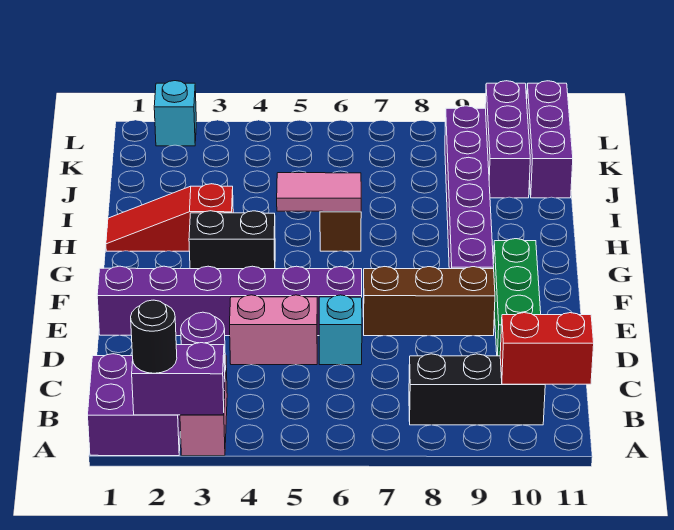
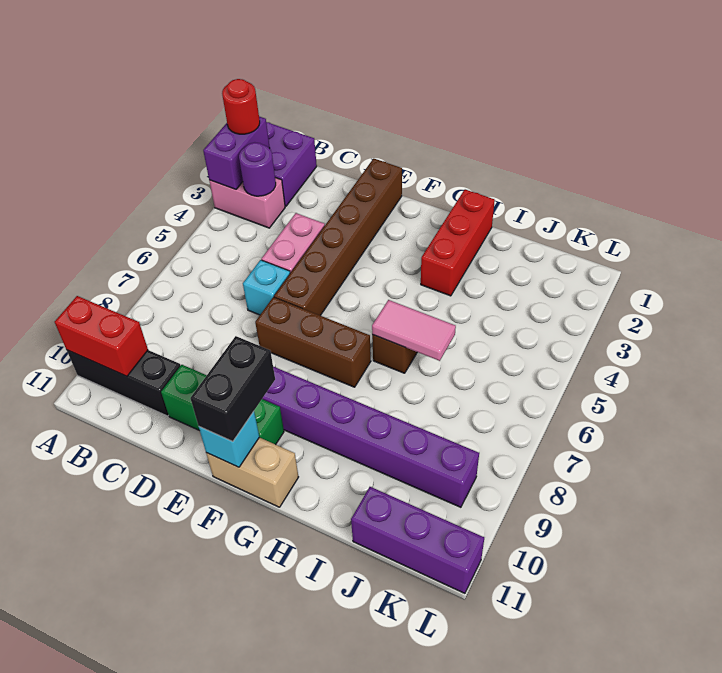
black 1x1 round brick [131,300,177,373] -> red 1x1 round brick [222,79,260,134]
black 1x3 brick [409,354,545,425] -> black 1x3 brick turned to [67,350,181,416]
red 1x2 brick [500,313,594,384] -> red 1x2 brick turned to [55,296,148,376]
purple 1x6 brick [97,266,362,336] -> brown 1x6 brick [274,159,402,316]
brown 1x3 brick [363,267,495,336] -> brown 1x3 brick turned to [255,297,371,387]
none -> tan 1x2 brick [206,437,298,507]
black 1x2 brick [189,211,275,269] -> black 1x2 brick moved to [190,336,275,441]
red 1x3 slope [106,184,233,251] -> red 1x3 brick [421,189,495,296]
pink 1x2 tile [277,173,361,212] -> pink 1x2 tile turned to [372,300,456,361]
purple 1x3 brick [485,81,530,198] -> none
cyan 1x1 brick [154,81,196,146] -> cyan 1x1 brick moved to [199,412,259,467]

